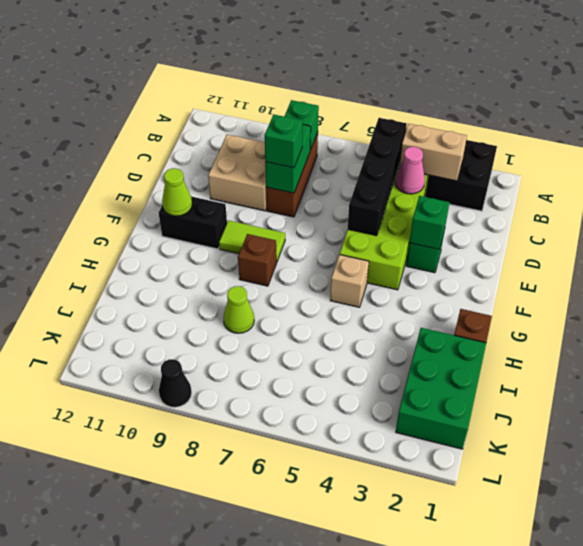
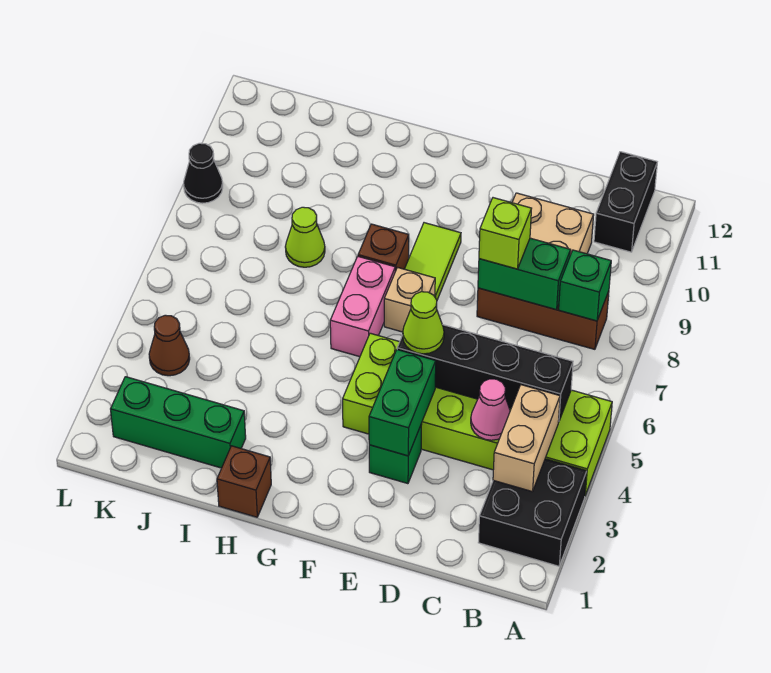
green 1x1 brick [265,115,303,168] -> lime 1x1 brick [479,198,532,269]
green 1x1 brick [409,196,450,249] -> green 1x2 brick [369,350,436,456]
black 1x2 brick [159,196,227,249] -> black 1x2 brick moved to [594,152,657,252]
lime 1x1 cone [162,168,192,216] -> lime 1x1 cone moved to [403,292,444,354]
tan 1x1 brick [330,255,369,307] -> tan 1x1 brick moved to [384,268,435,332]
none -> pink 1x2 brick [330,257,395,357]
green 2x3 brick [396,328,486,449] -> green 1x3 brick [111,377,246,468]
none -> brown 1x1 cone [149,315,190,376]

